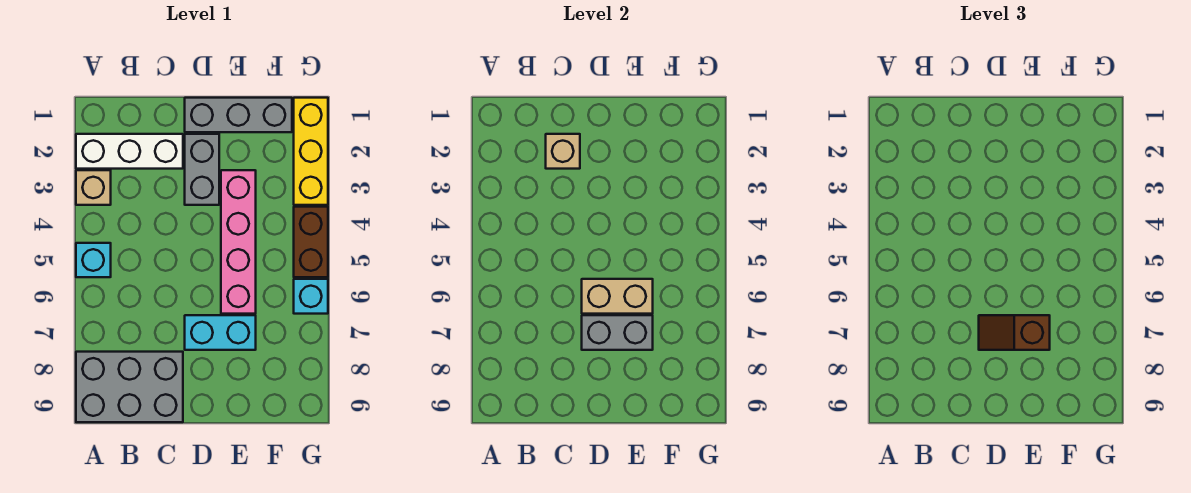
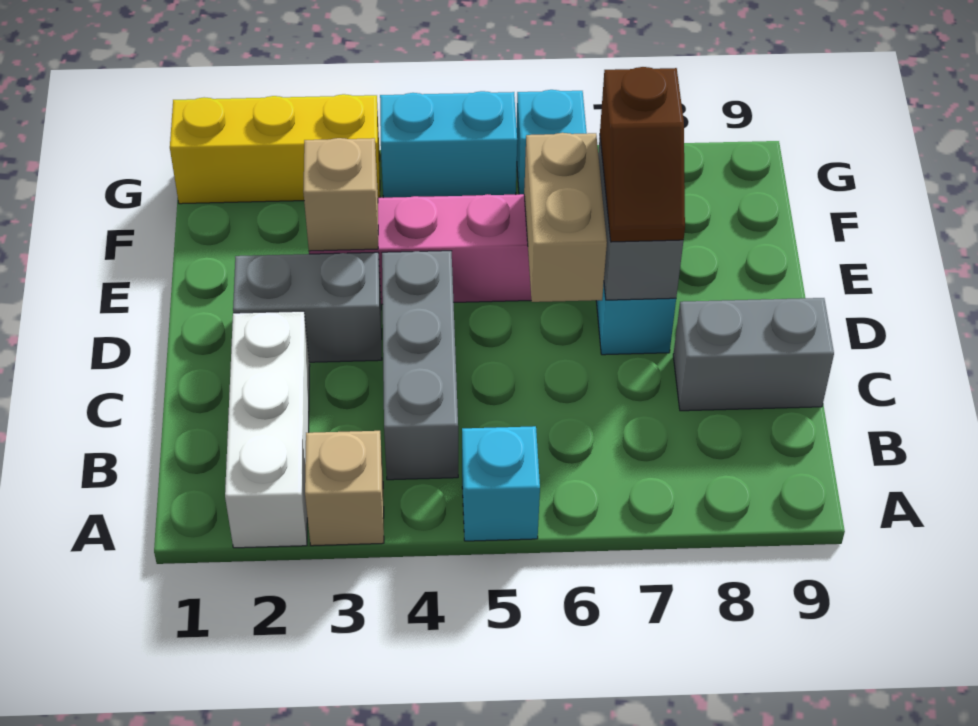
grey 2x3 brick [76,352,183,422] -> grey 1x2 brick [673,298,834,411]
tan 1x1 brick [546,134,580,169] -> tan 1x1 brick moved to [303,138,378,251]
grey 1x3 brick [185,98,292,132] -> grey 1x3 brick moved to [382,251,458,480]
brown 1x2 brick [294,207,328,277] -> cyan 1x2 brick [380,91,517,198]

